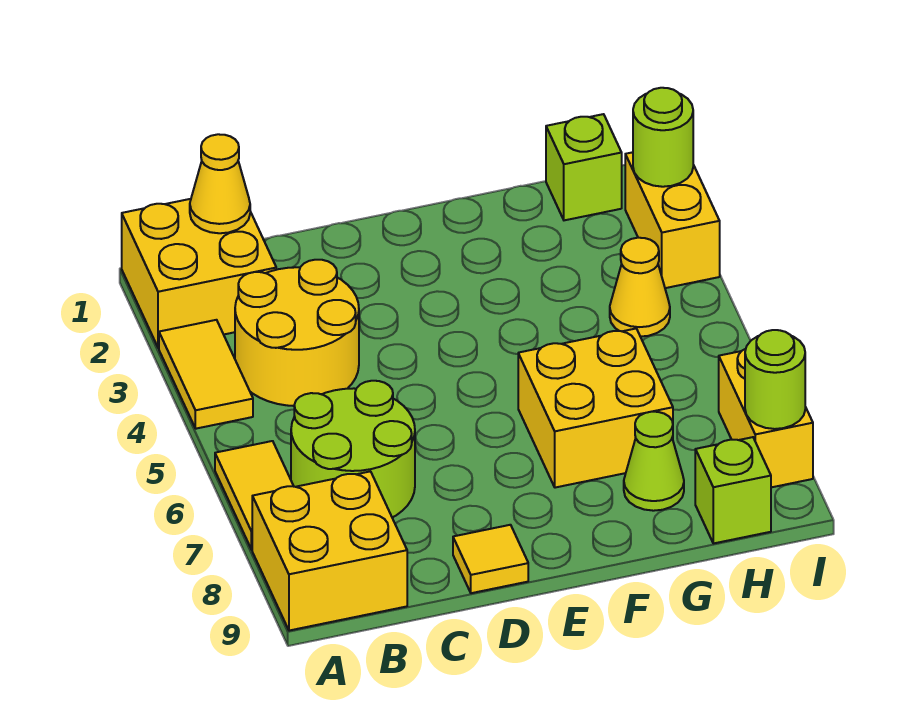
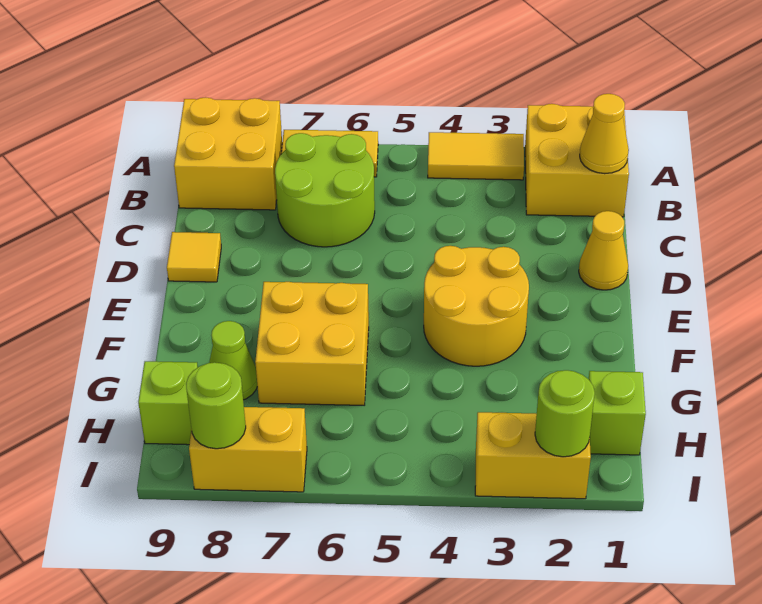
yellow 2x2 round brick [235,260,359,406] -> yellow 2x2 round brick moved to [424,246,529,366]
yellow 1x1 cone [610,238,670,337] -> yellow 1x1 cone moved to [579,211,628,290]

